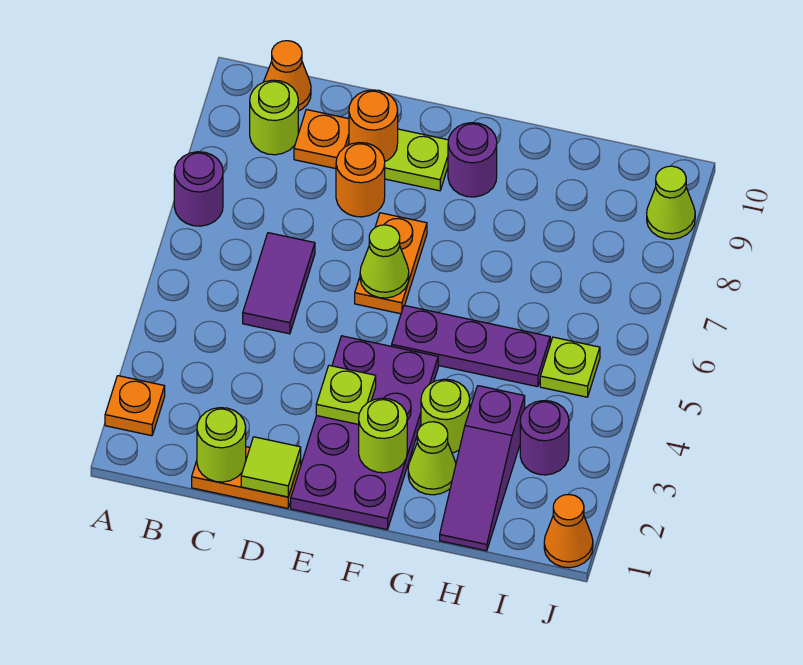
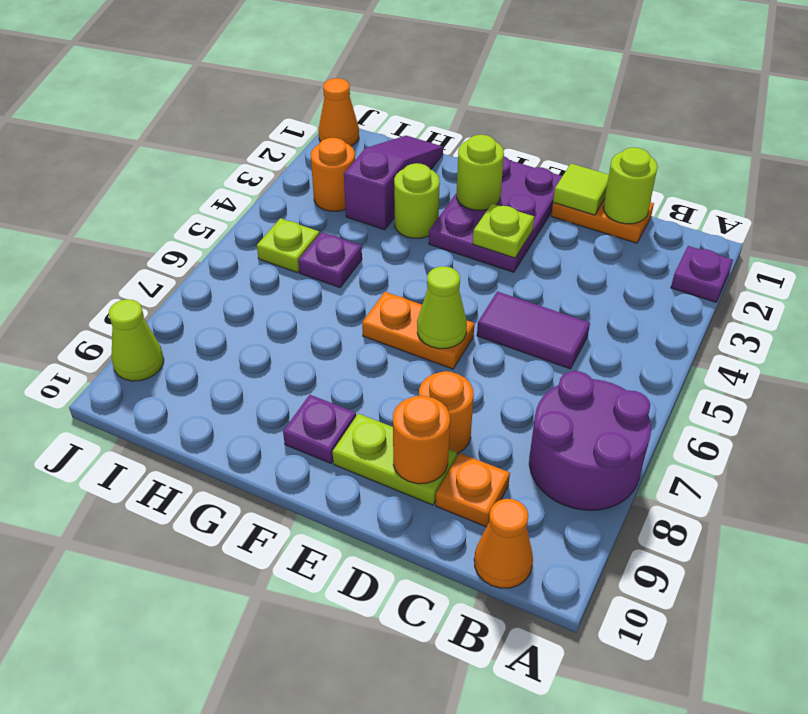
orange 1x1 plate [105,376,165,436] -> purple 1x1 plate [671,246,733,302]
purple 1x1 round brick [174,152,223,226] -> purple 2x2 round brick [529,371,651,510]
lime 1x1 round brick [250,80,298,155] -> none
purple 1x2 tile [243,233,315,334] -> purple 1x2 tile turned to [477,291,590,369]
purple 2x4 plate [291,336,438,529] -> purple 2x3 plate [429,156,562,272]
orange 1x2 plate [355,213,427,314] -> orange 1x2 plate turned to [362,292,474,369]
purple 1x3 plate [392,305,550,387] -> purple 1x1 plate [299,232,362,288]
purple 1x1 round brick [448,123,497,197] -> purple 1x1 plate [283,395,356,463]
lime 1x1 cone [408,422,456,495] -> none
purple 1x1 round brick [520,401,569,475] -> orange 1x1 round brick [311,138,355,211]

